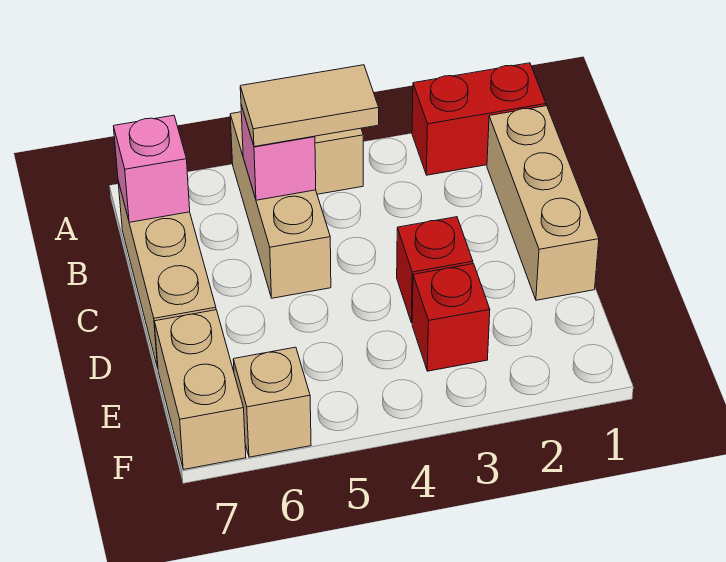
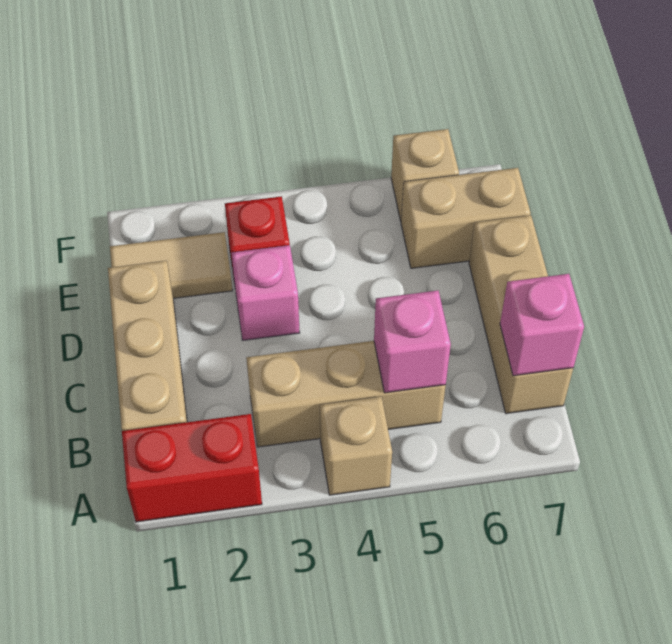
tan 1x3 brick [230,112,331,298] -> tan 1x3 brick turned to [246,341,446,447]
tan 1x2 tile [240,65,379,147] -> tan 1x2 tile moved to [110,232,233,298]
red 1x1 brick [397,217,473,323] -> pink 1x1 brick [232,245,300,340]
tan 1x2 brick [154,310,246,470] -> tan 1x2 brick turned to [401,168,531,268]

